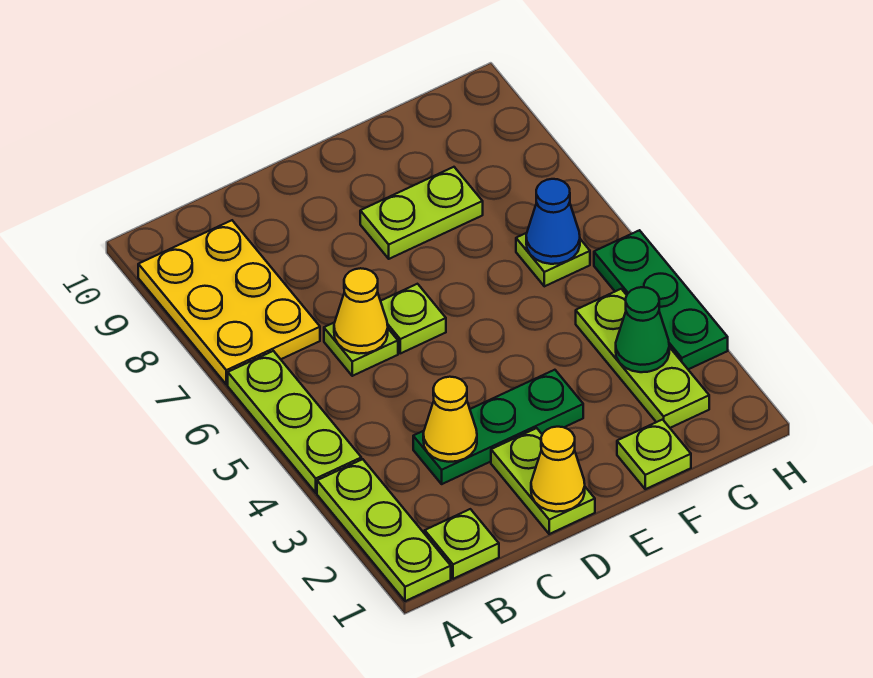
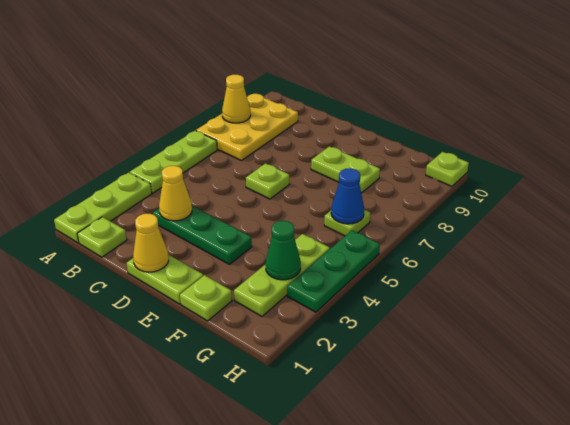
lime 1x1 plate [324,322,398,376] -> lime 1x1 plate moved to [426,152,469,186]
yellow 1x1 cone [334,268,388,354] -> yellow 1x1 cone moved to [222,75,251,123]
lime 1x2 plate [491,428,595,534] -> lime 1x2 plate turned to [127,255,203,304]

